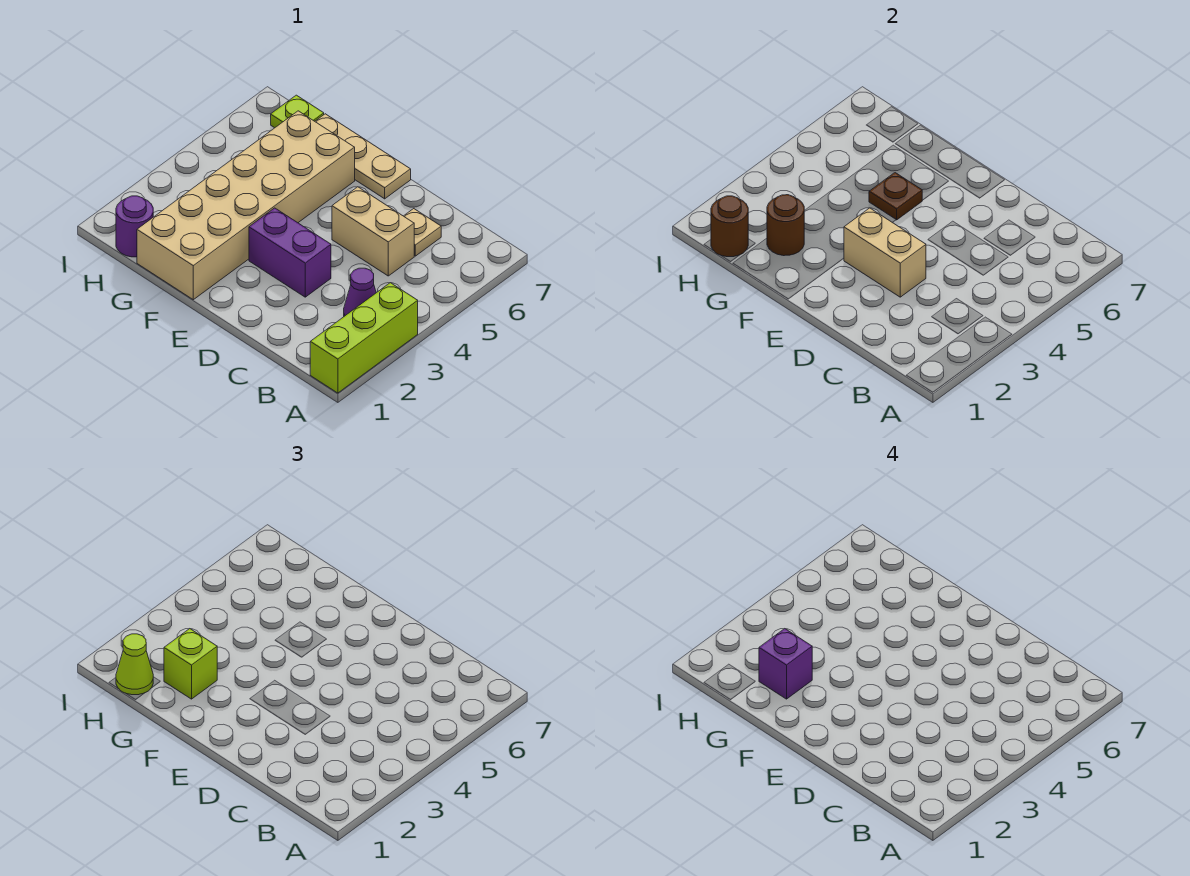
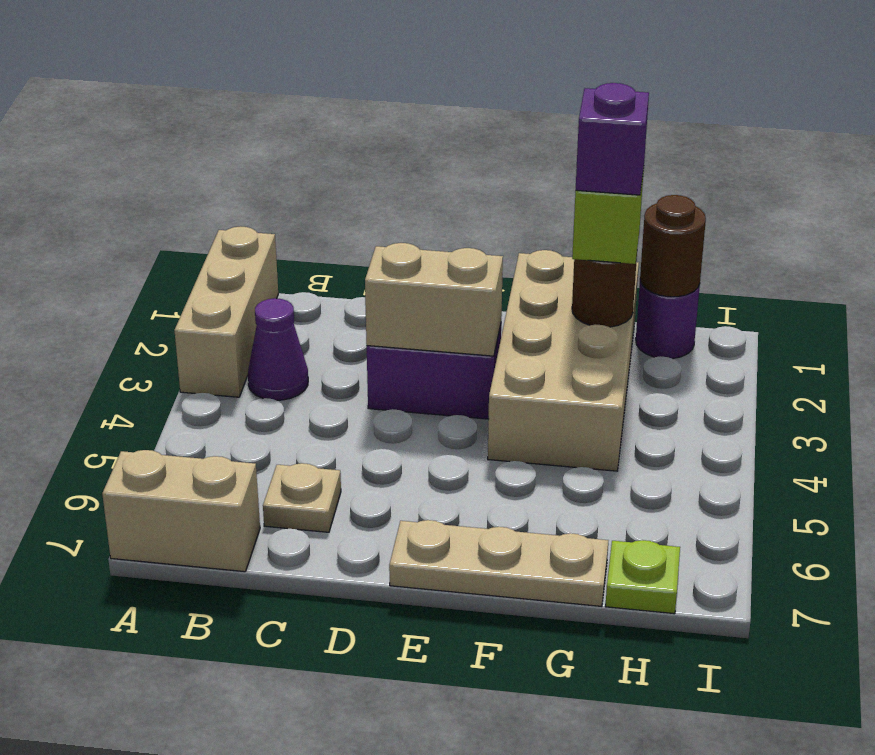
lime 1x3 brick [310,283,418,393] -> tan 1x3 brick [174,226,278,397]
tan 1x2 brick [332,187,414,276] -> tan 1x2 brick moved to [102,450,260,572]
tan 2x6 brick [137,111,355,300] -> tan 2x4 brick [488,250,639,471]
brown 1x1 plate [869,173,922,220] -> none
lime 1x1 cone [116,634,153,695] -> none

